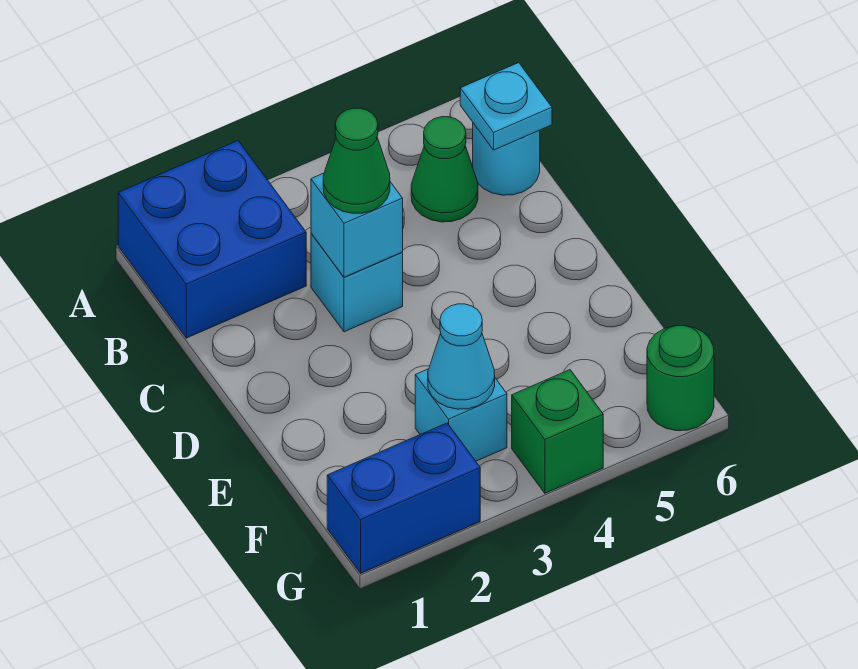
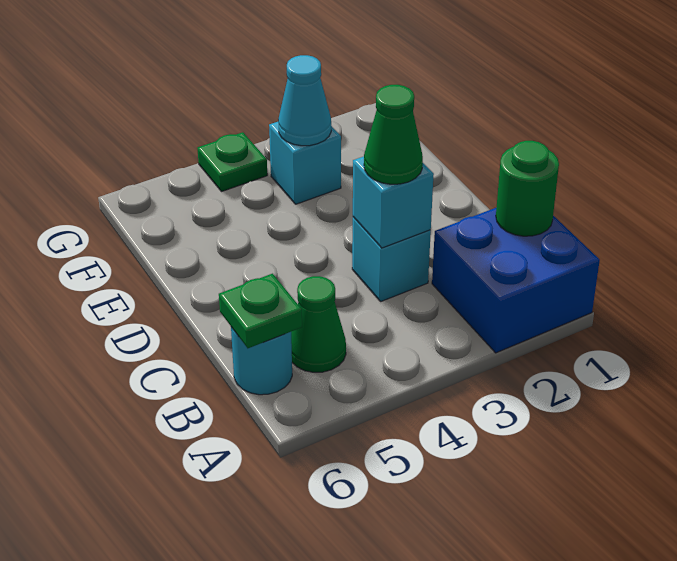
cyan 1x1 plate [460,63,552,150] -> green 1x1 plate [219,274,302,348]
blue 1x2 brick [327,423,480,573] -> none
green 1x1 brick [512,370,603,493] -> green 1x1 plate [197,132,267,192]
green 1x1 round brick [647,326,714,431] -> green 1x1 round brick moved to [496,141,559,236]

